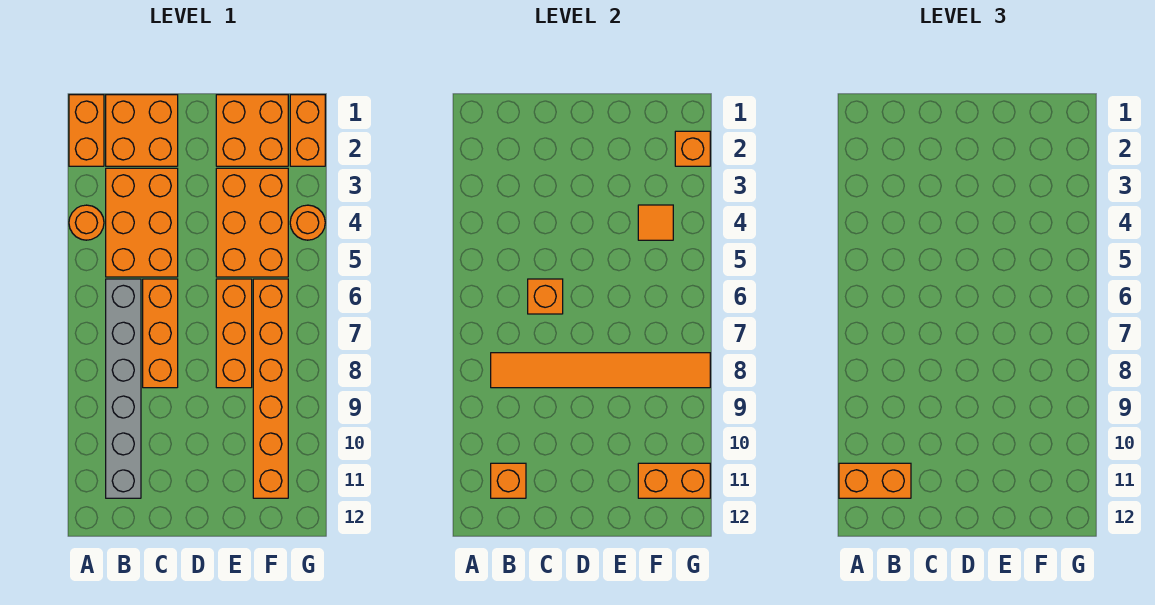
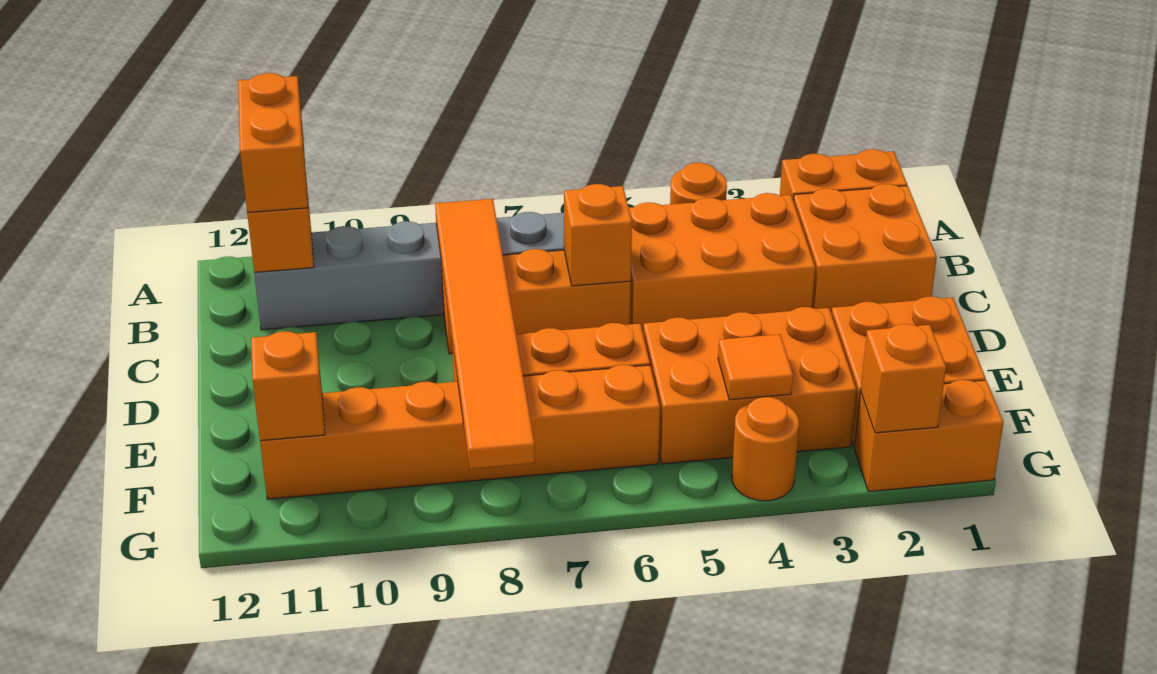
orange 1x2 brick [638,463,710,498] -> orange 1x1 brick [251,331,325,441]

